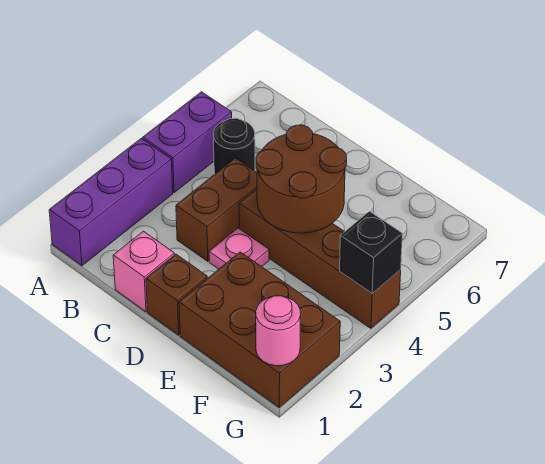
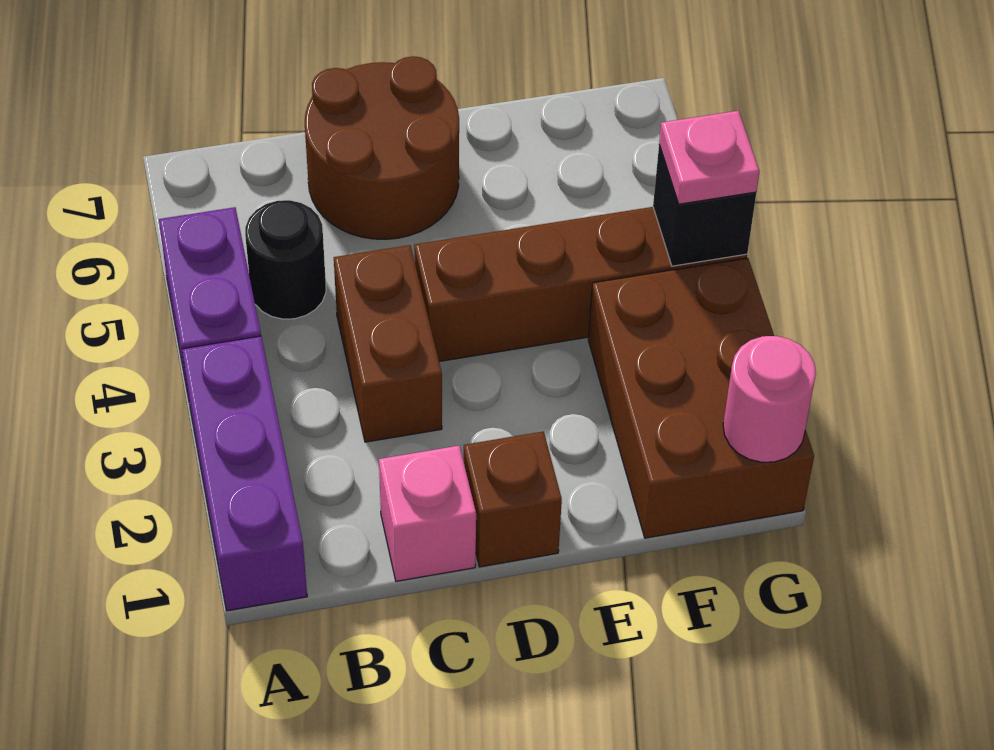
pink 1x1 plate [209,228,269,269] -> pink 1x1 plate moved to [659,111,759,204]
brown 2x2 round brick [256,125,347,233] -> brown 2x2 round brick moved to [305,56,459,239]
brown 2x3 brick [179,252,340,408] -> brown 2x3 brick turned to [588,258,814,538]

